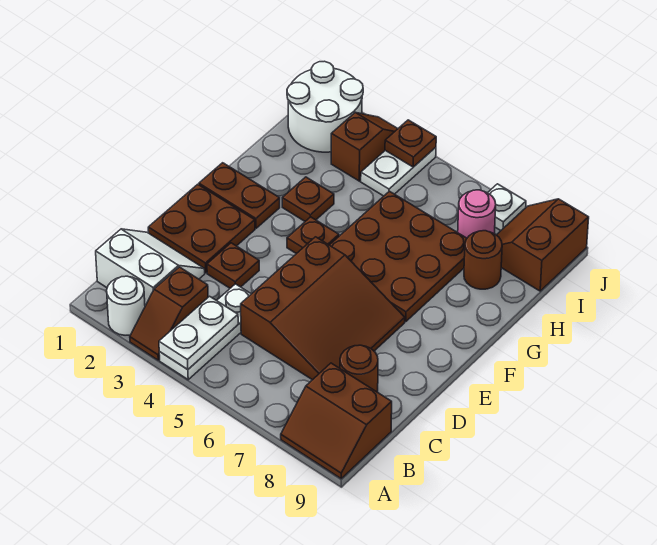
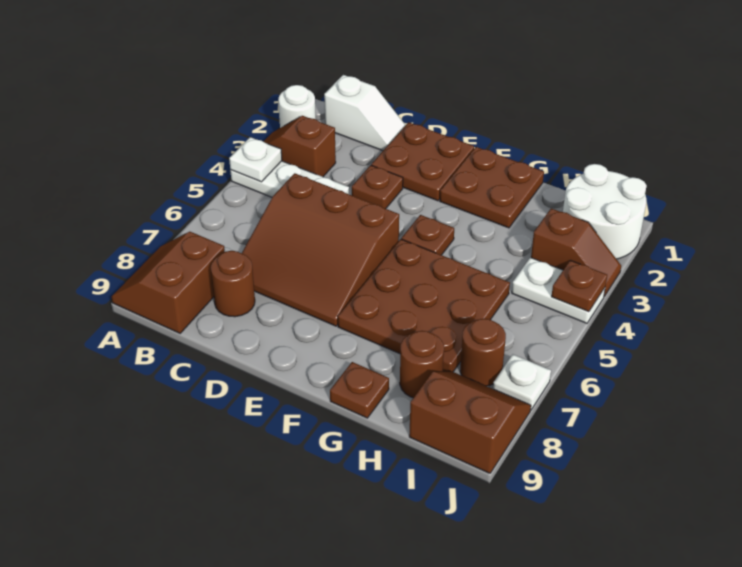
white 1x2 plate [159,296,238,370] -> white 1x1 plate [229,137,282,182]
white 2x2 slope [96,229,205,306] -> white 1x2 slope [324,75,405,151]
brown 1x2 plate [199,163,280,228] -> brown 2x2 plate [440,147,544,228]
brown 1x1 plate [282,177,334,221] -> brown 1x1 plate moved to [330,362,389,418]
pink 1x1 round brick [458,190,496,238] -> brown 1x1 round brick [460,319,506,386]

